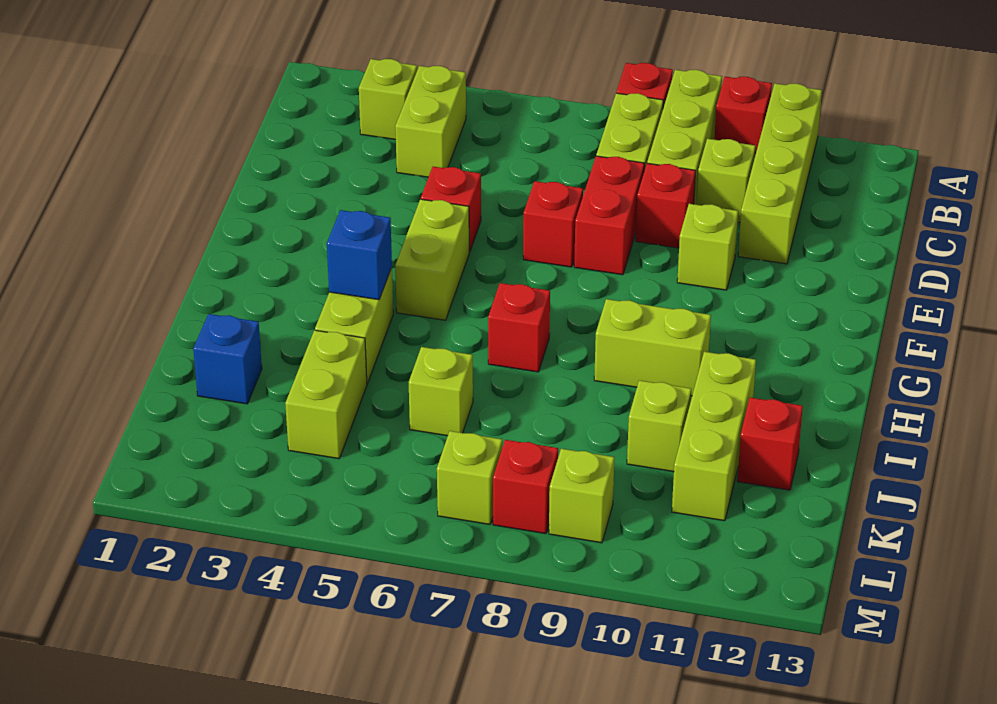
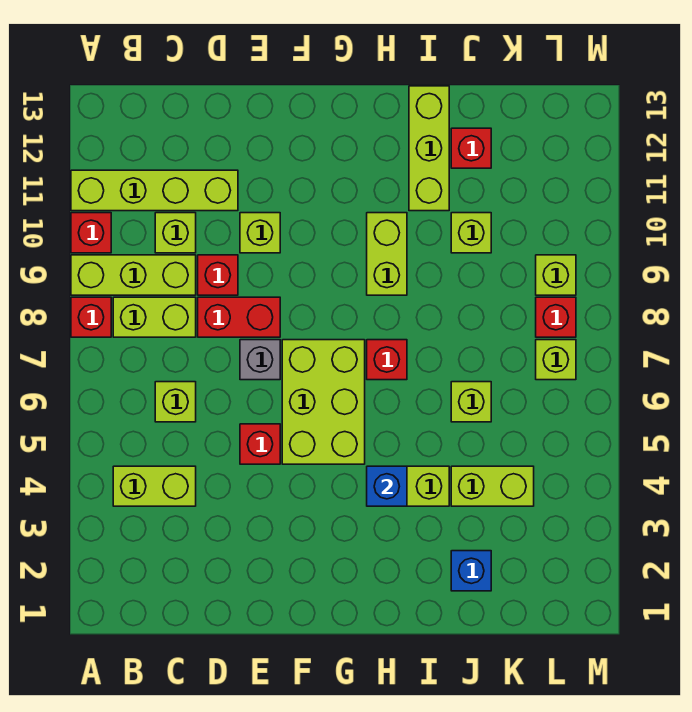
lime 1x1 brick [359,59,417,140] -> lime 1x1 brick moved to [155,382,196,422]
red 1x1 brick [523,181,583,267] -> grey 1x1 brick [240,340,280,380]
lime 1x2 brick [395,199,469,320] -> lime 2x3 brick [282,340,365,464]
lime 1x3 brick [672,352,756,521] -> lime 1x3 brick turned to [409,86,449,211]

